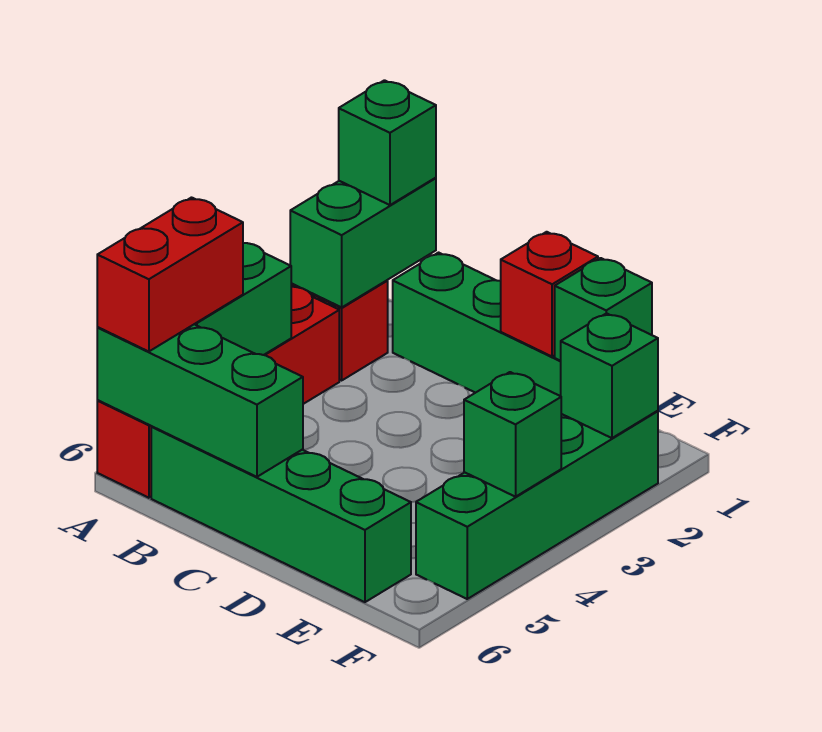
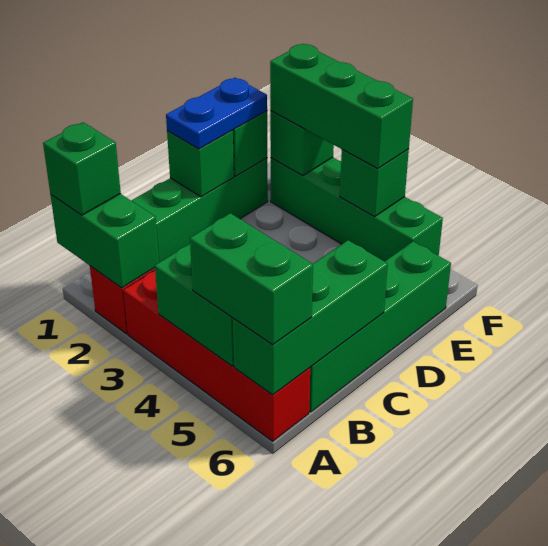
red 1x2 brick [97,198,243,352] -> green 1x2 brick [190,213,313,345]
red 1x1 brick [501,232,598,357] -> green 1x1 brick [167,130,234,197]
none -> blue 1x2 plate [166,78,267,149]
none -> green 1x3 brick [270,44,413,169]

